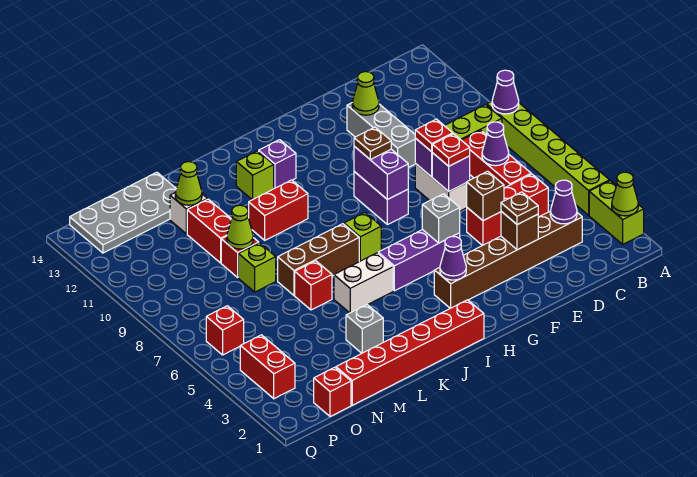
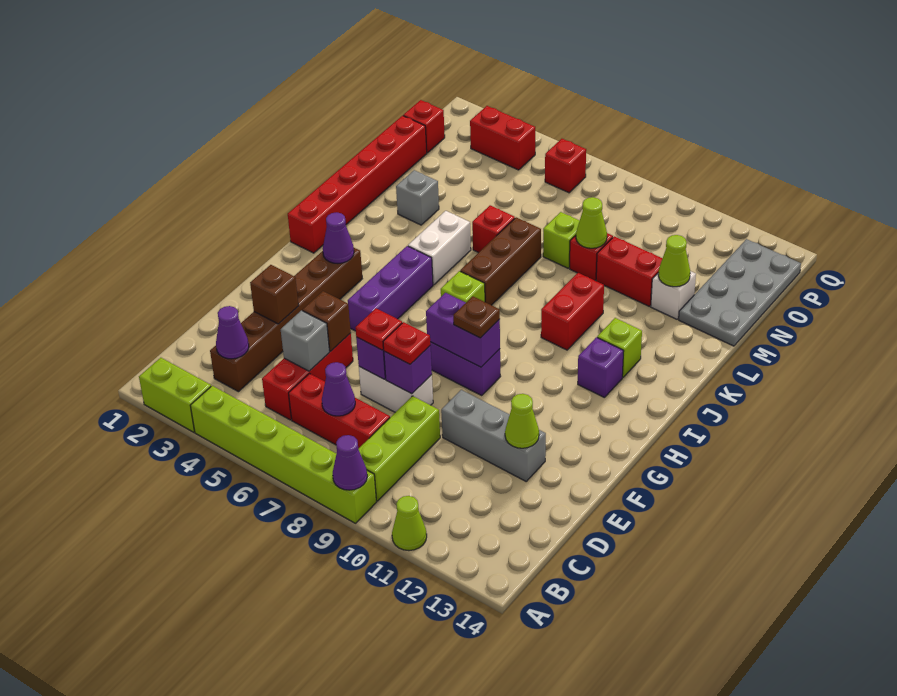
lime 1x1 cone [612,172,638,216] -> lime 1x1 cone moved to [392,496,427,551]
brown 1x1 plate [501,192,538,225] -> none
grey 1x1 brick [422,194,460,243] -> grey 1x1 brick moved to [281,311,330,371]

